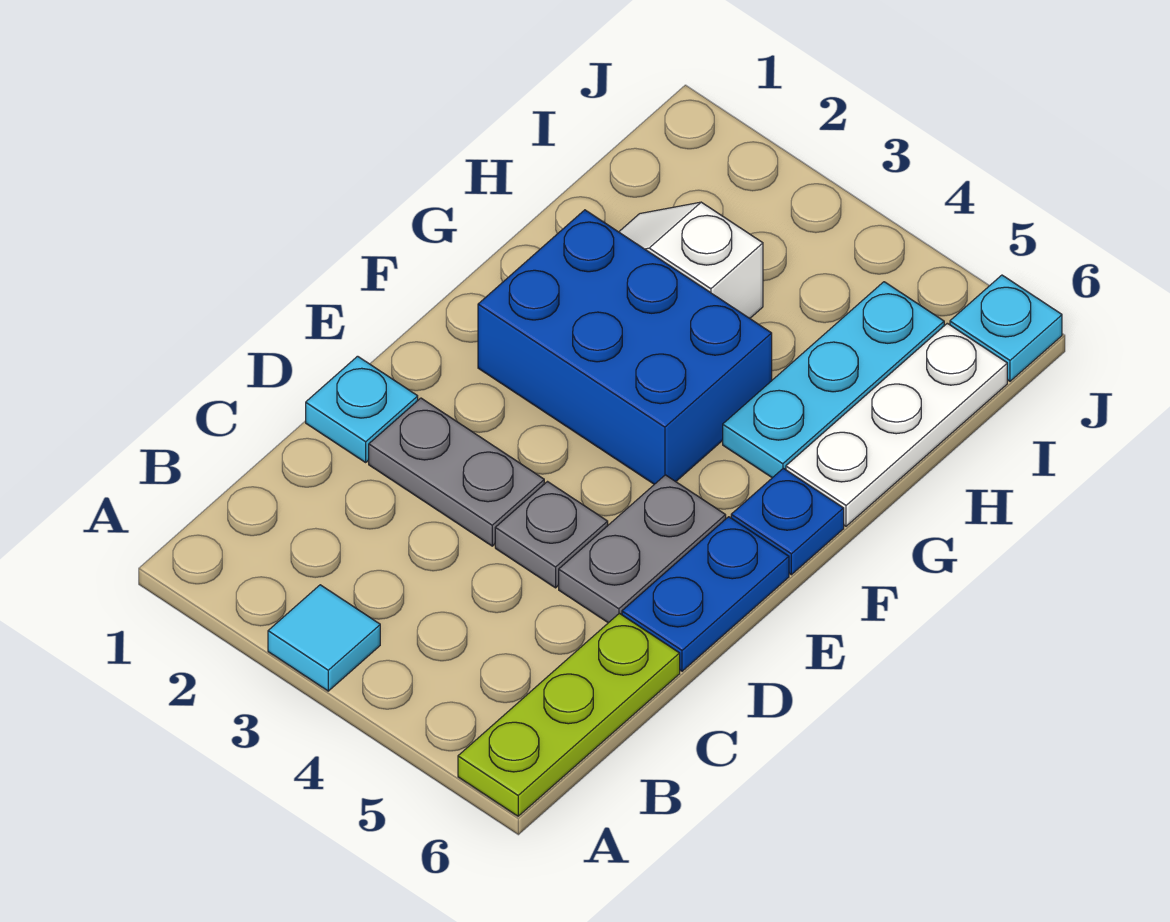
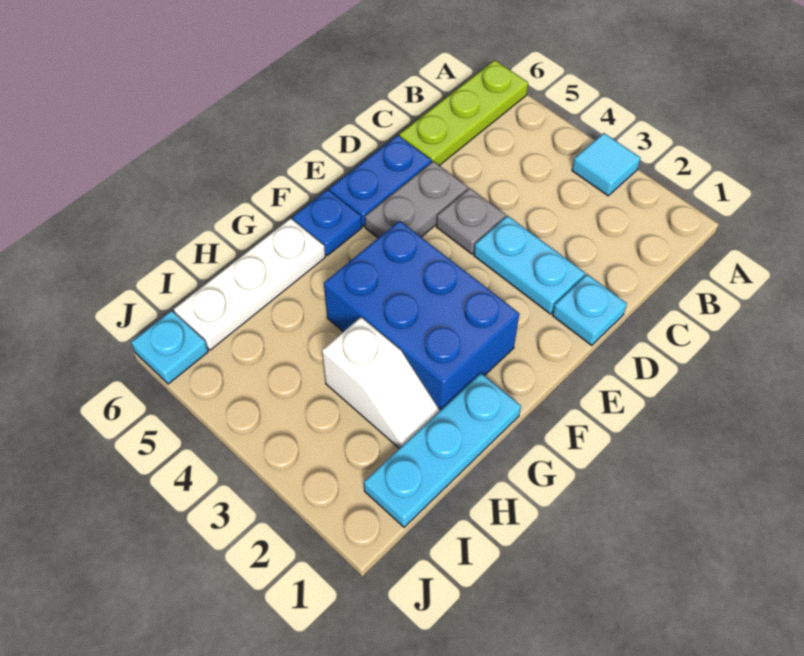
grey 1x2 plate [369,398,544,546] -> cyan 1x2 plate [474,216,585,314]
cyan 1x3 plate [723,282,944,478] -> cyan 1x3 plate moved to [364,373,521,527]

